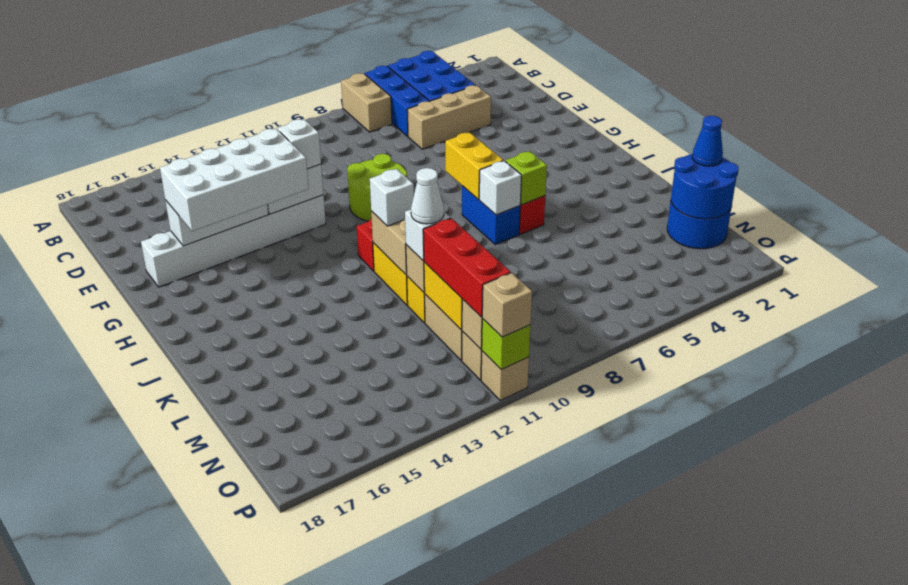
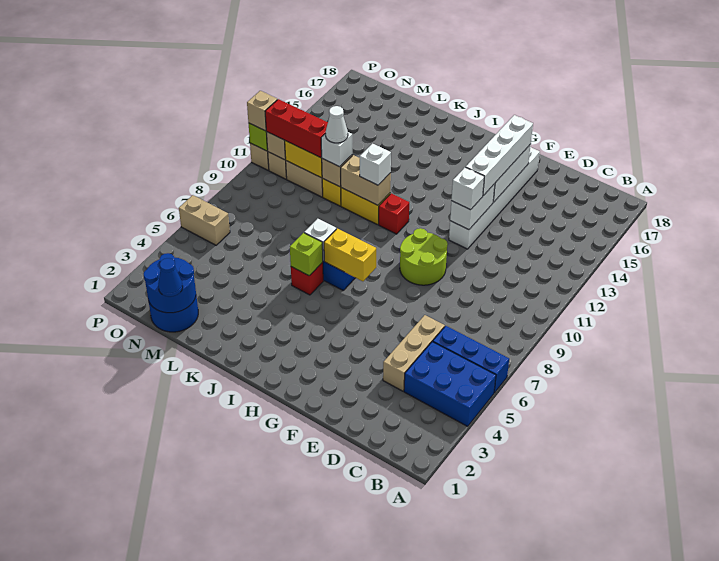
tan 1x2 brick [341,73,392,132] -> tan 1x2 brick moved to [179,195,230,245]
white 2x4 brick [160,129,309,231] -> white 1x4 brick [466,115,533,196]

